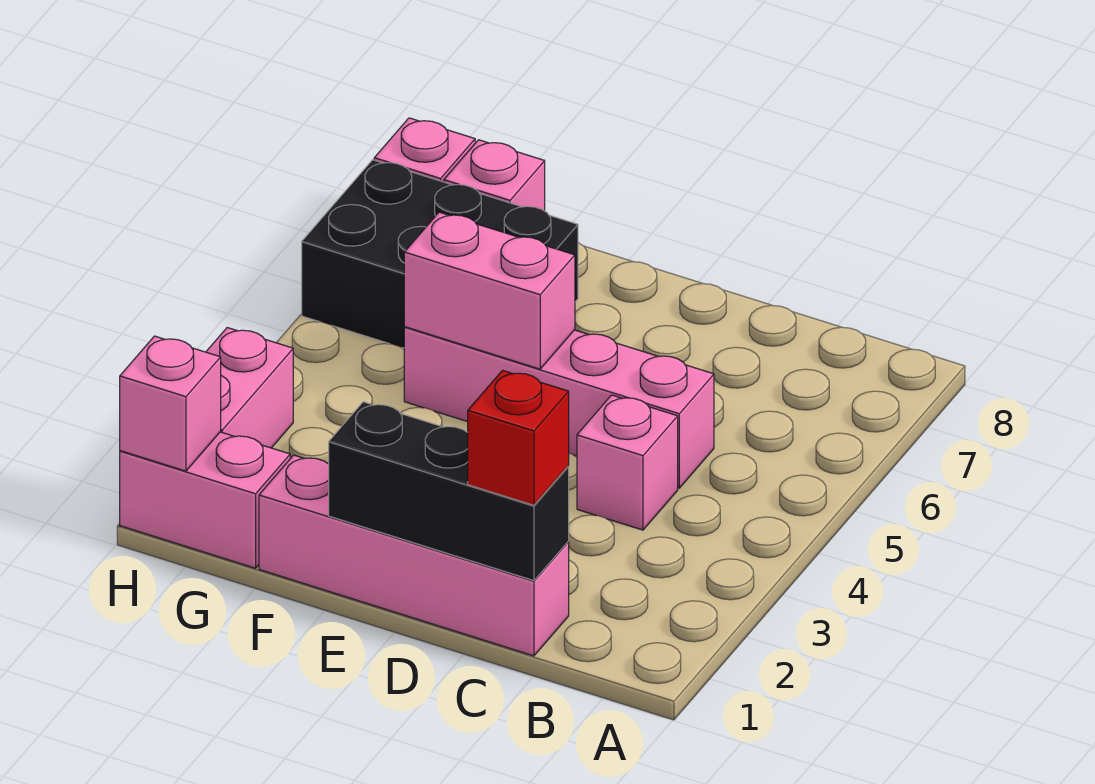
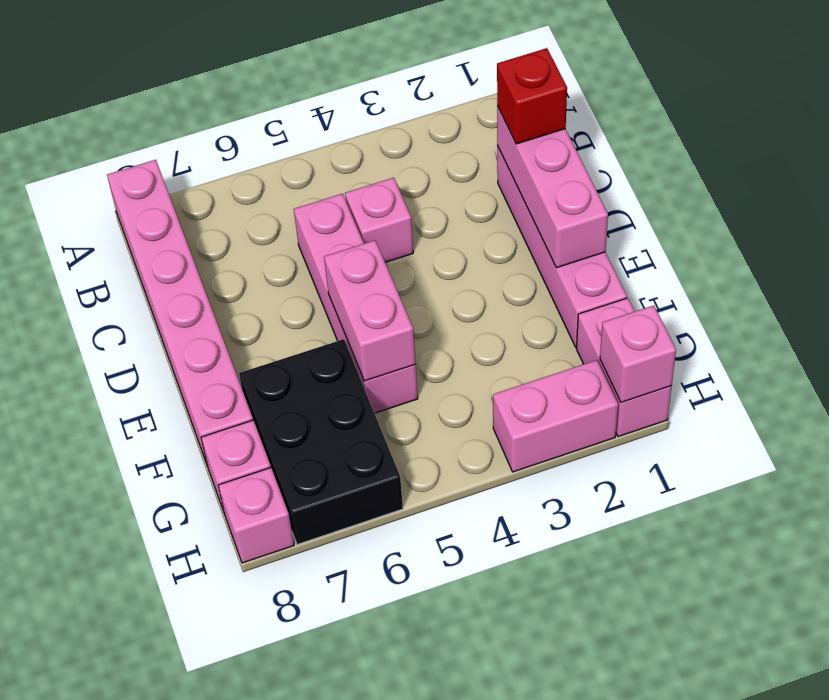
none -> pink 1x6 brick [107,160,253,466]
black 1x3 brick [329,402,569,581] -> pink 1x3 brick [497,106,608,268]

